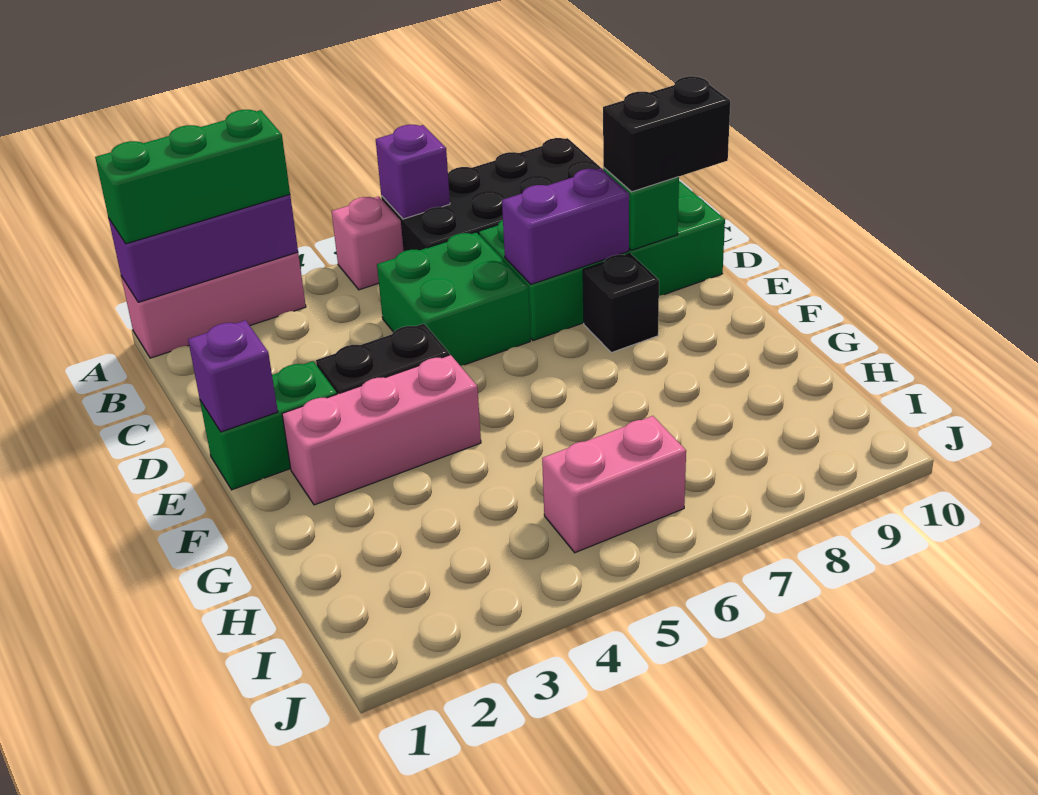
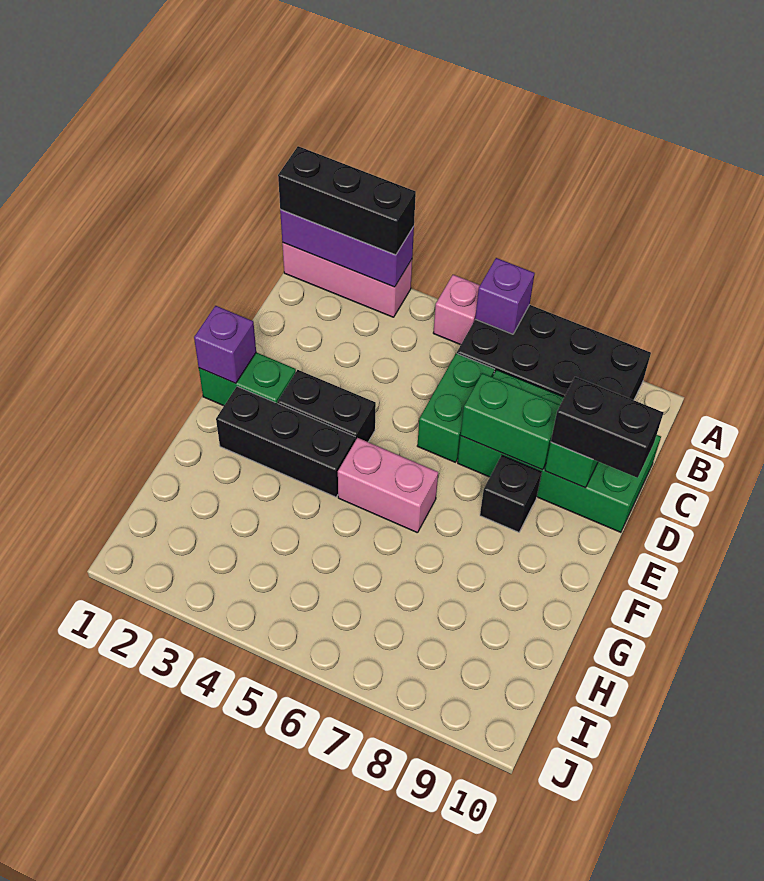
green 1x3 brick [95,110,290,244] -> black 1x3 brick [278,146,416,255]
green 2x2 brick [377,232,530,366] -> green 1x2 brick [417,353,494,462]
purple 1x2 brick [502,169,629,284] -> green 1x2 brick [461,373,560,470]
pink 1x3 brick [282,355,481,505] -> black 1x3 brick [216,387,355,497]
pink 1x2 brick [542,416,686,553] -> pink 1x2 brick moved to [338,438,438,533]

